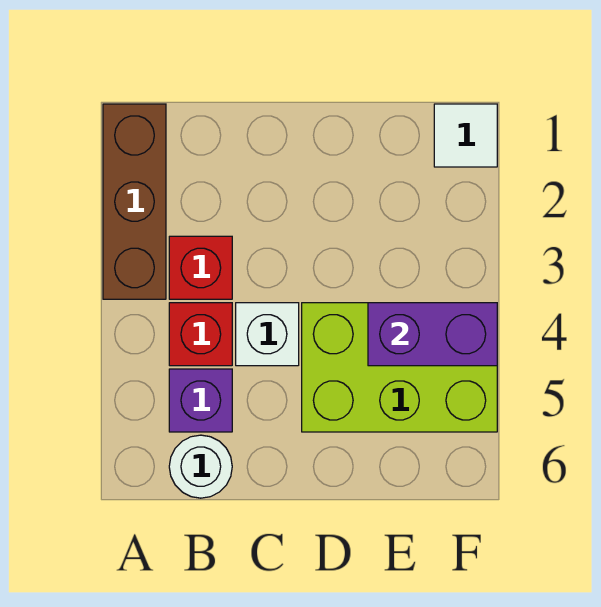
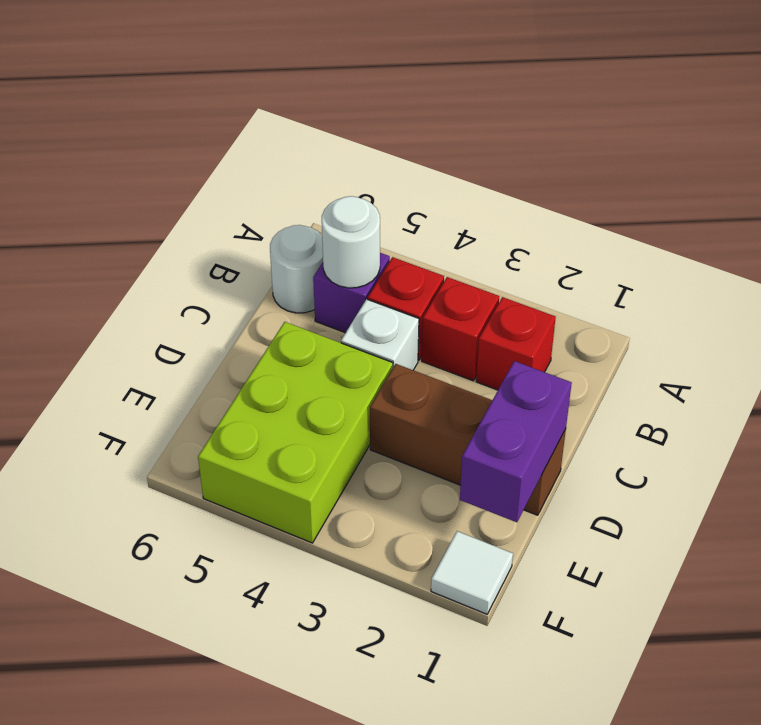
brown 1x3 brick [103,104,166,299] -> brown 1x3 brick moved to [370,364,566,515]
none -> red 1x1 brick [476,297,556,390]
none -> white 1x1 round brick [322,196,380,288]
purple 1x2 brick [368,303,497,366] -> purple 1x2 brick moved to [460,361,572,522]

